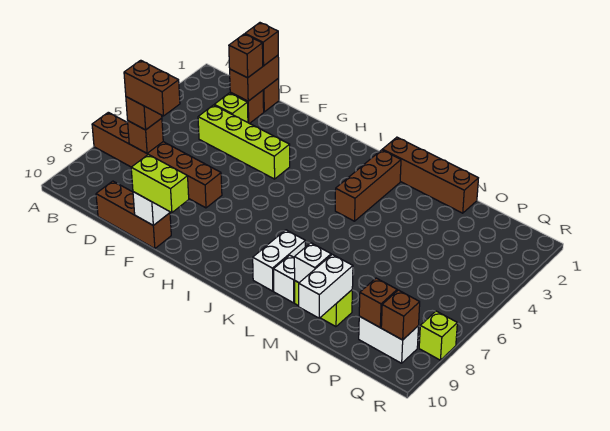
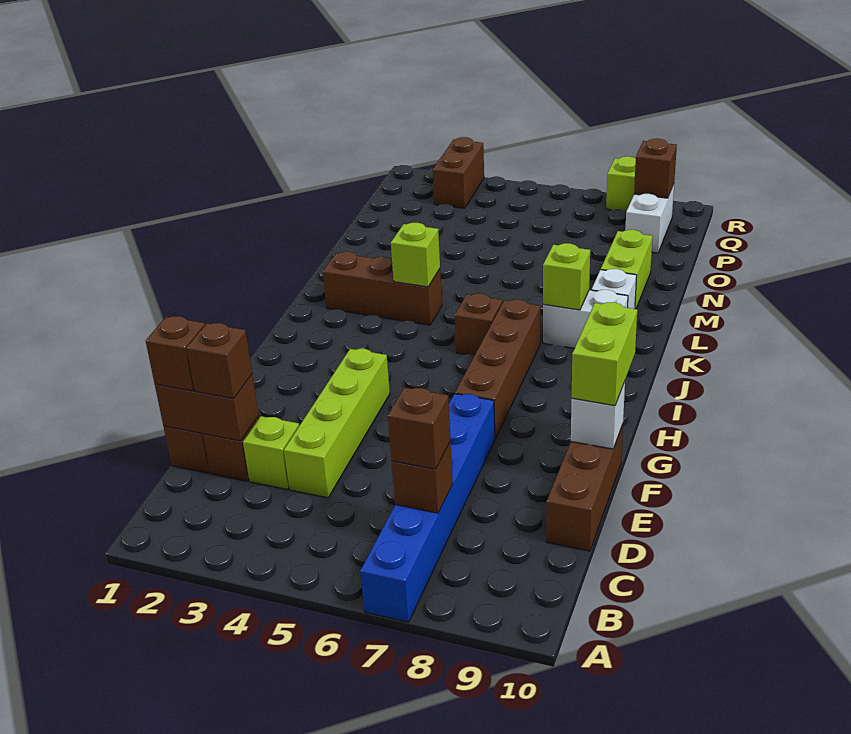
brown 1x6 brick [92,112,222,208] -> blue 1x6 brick [360,394,495,622]
brown 1x2 brick [124,60,180,116] -> brown 1x2 brick moved to [433,137,484,208]
brown 1x4 brick [382,137,478,213] -> brown 1x4 brick moved to [455,300,541,439]
none -> lime 1x1 brick [391,223,440,287]
none -> lime 1x1 brick [543,243,590,310]
white 1x1 brick [294,243,331,283] -> none
white 1x2 brick [299,254,353,318] -> none
brown 1x1 brick [359,278,397,327] -> brown 1x1 brick moved to [455,294,502,356]

